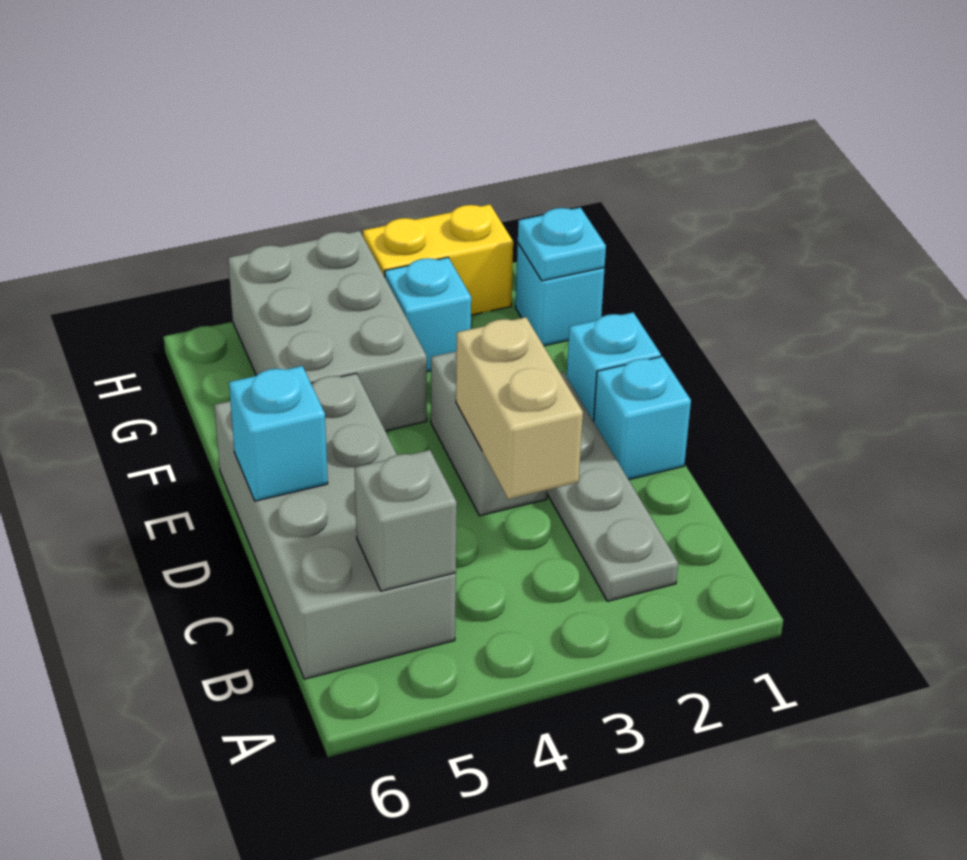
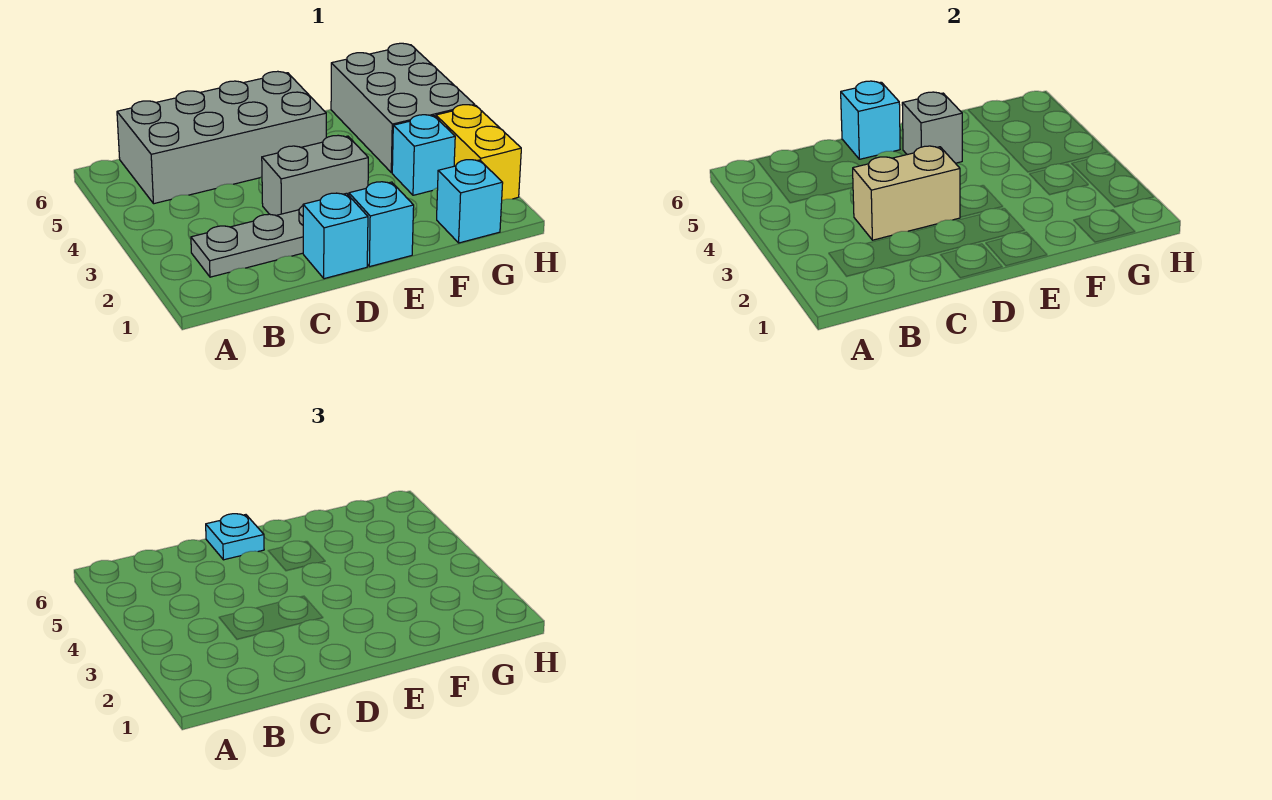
grey 1x1 brick [355,450,457,591] -> grey 1x1 brick moved to [902,92,962,163]
grey 2x3 brick [228,231,427,431] -> grey 2x3 brick turned to [331,43,475,173]
cyan 1x1 plate [518,208,606,281] -> cyan 1x1 plate moved to [206,514,264,560]

